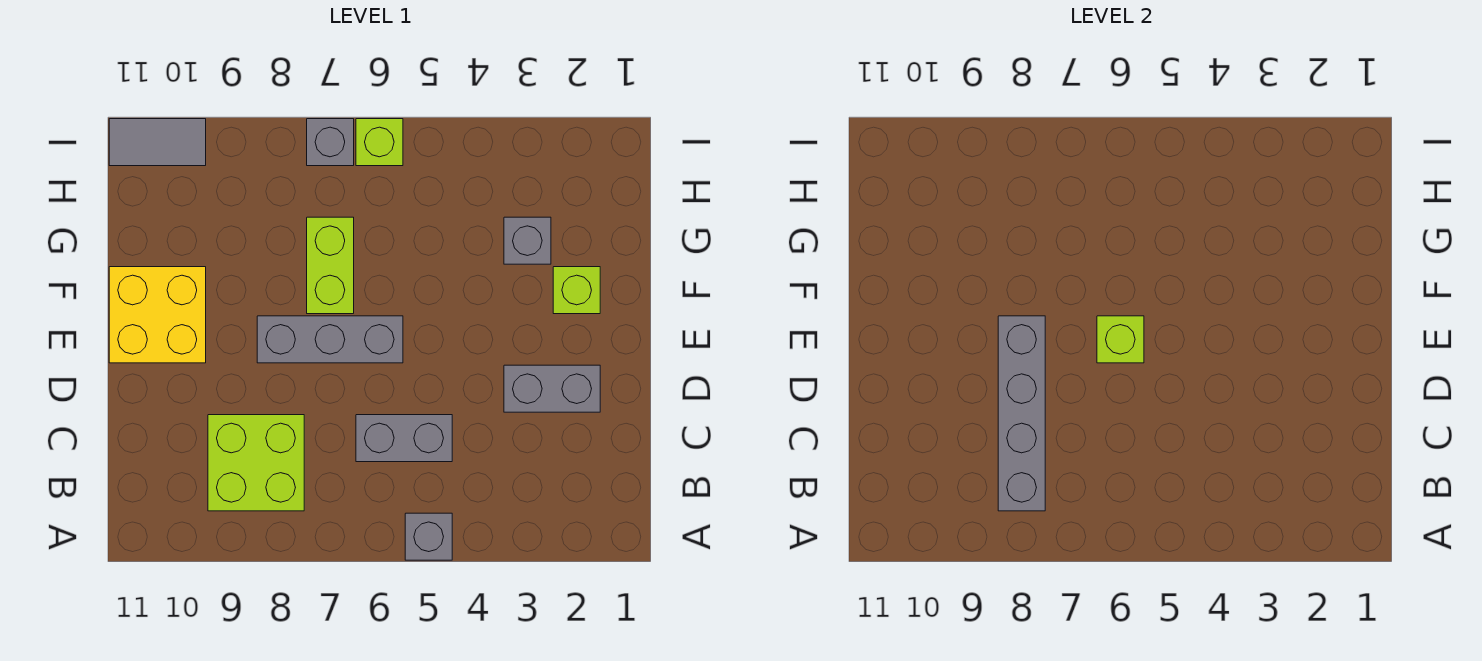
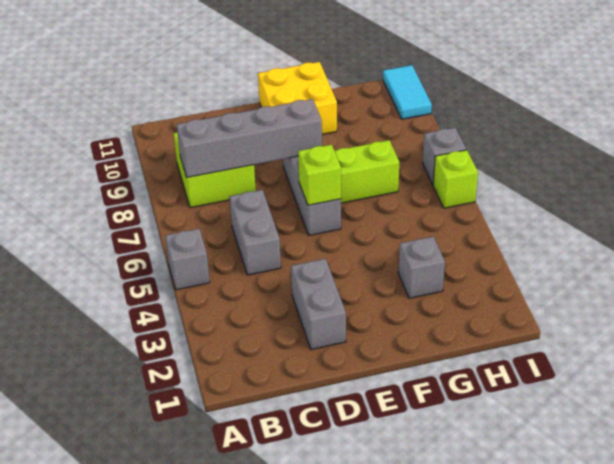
lime 1x1 brick [553,267,600,314] -> none
grey 1x2 tile [109,119,206,166] -> cyan 1x2 tile [383,65,432,119]

